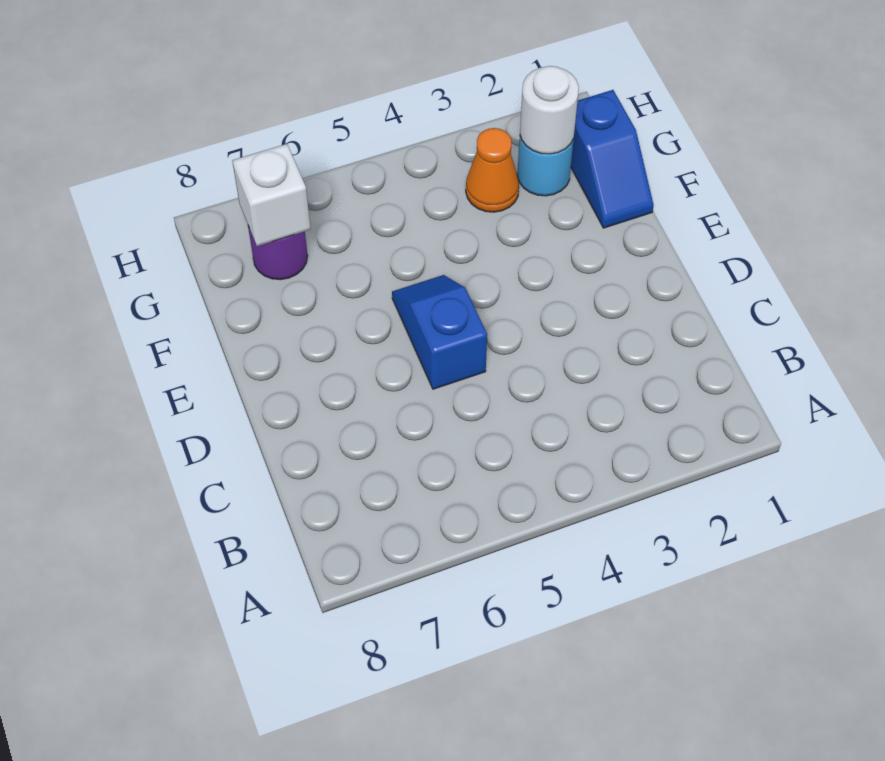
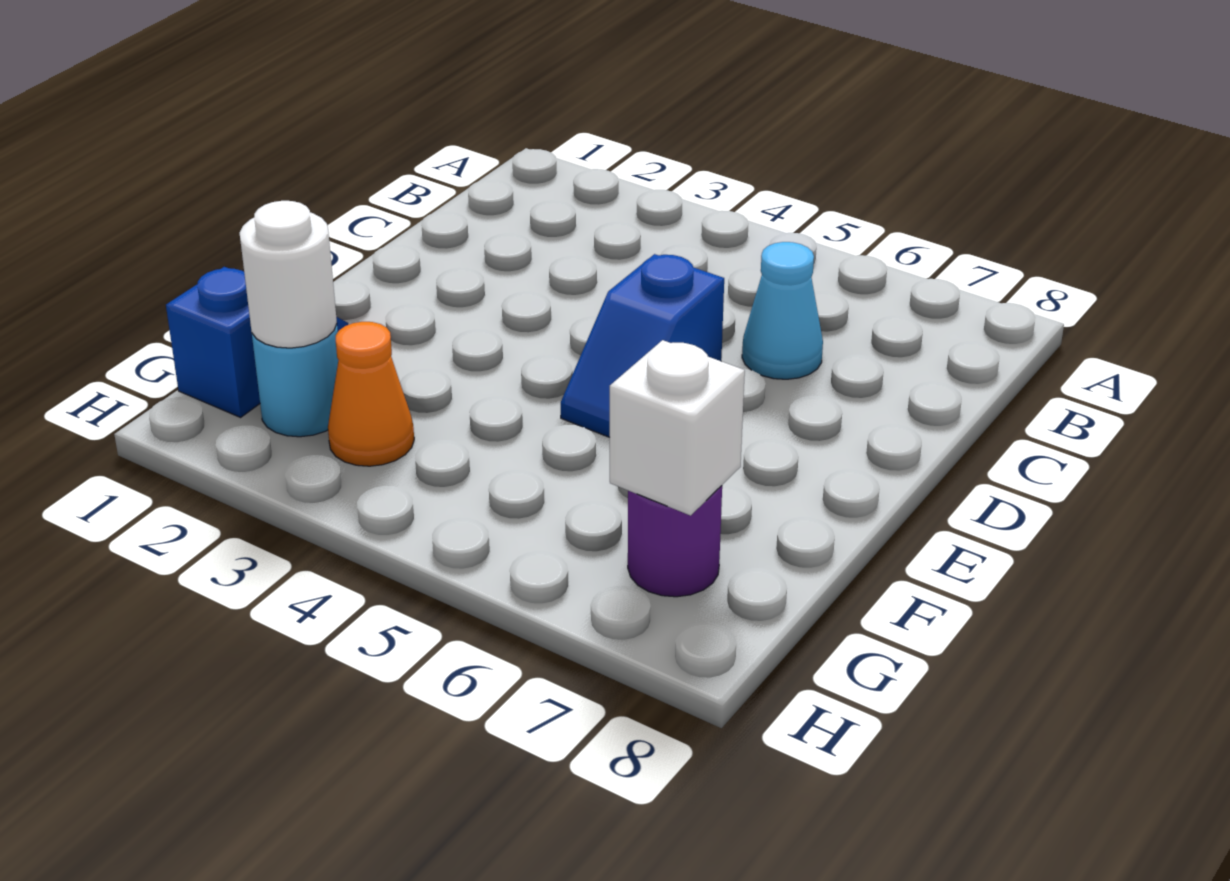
none -> cyan 1x1 cone [742,242,823,379]

